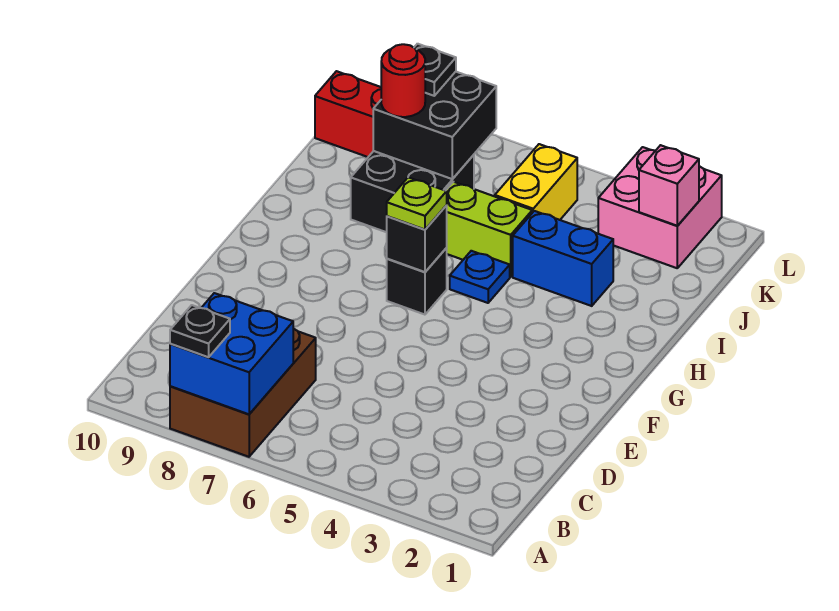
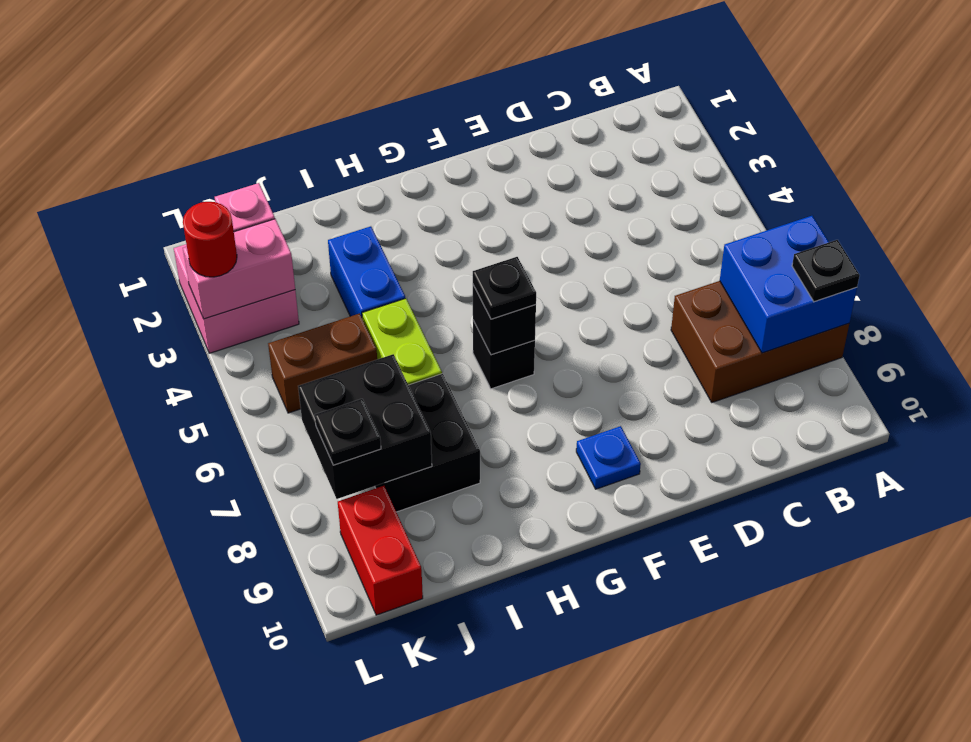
lime 1x1 plate [387,177,447,229] -> black 1x1 plate [473,257,536,319]
blue 1x1 plate [450,251,510,303] -> blue 1x1 plate moved to [576,426,641,489]
yellow 1x2 brick [495,144,577,220] -> brown 1x2 brick [268,313,377,413]
red 1x1 round brick [381,44,425,117] -> red 1x1 round brick moved to [183,202,237,277]
none -> pink 1x2 brick [183,219,295,319]

